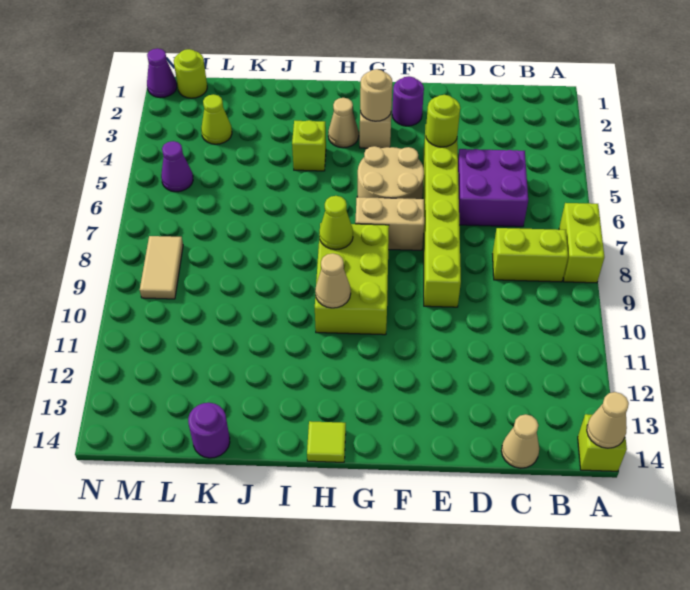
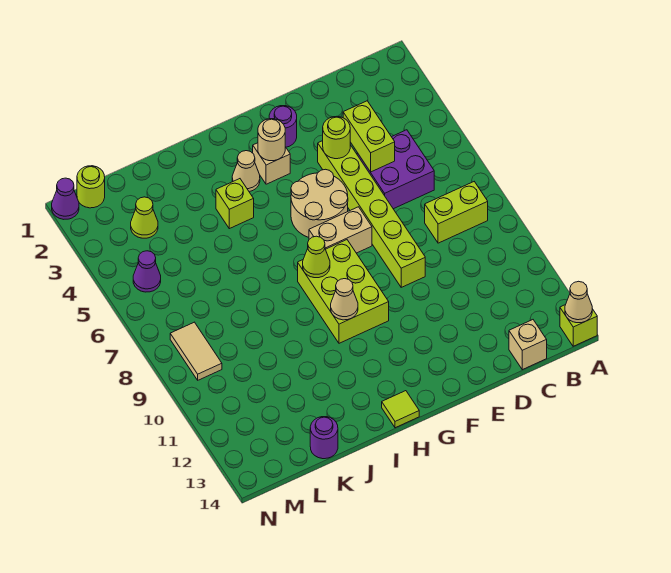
lime 1x2 brick [559,203,604,283] -> lime 1x2 brick moved to [343,101,395,172]
tan 1x1 cone [501,414,539,468] -> tan 1x1 brick [509,320,547,370]

